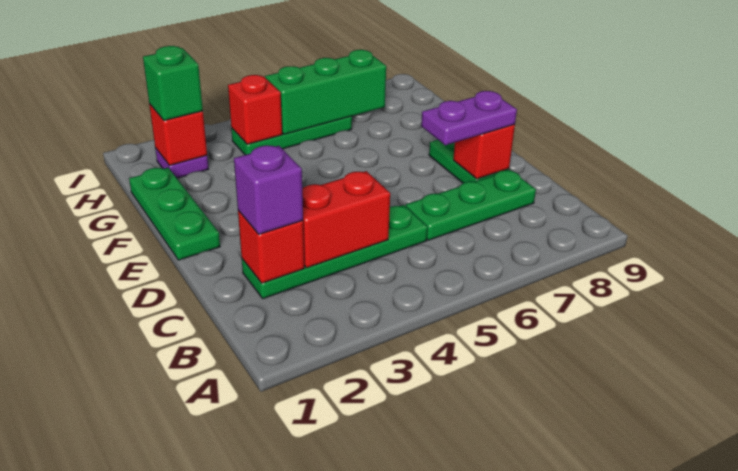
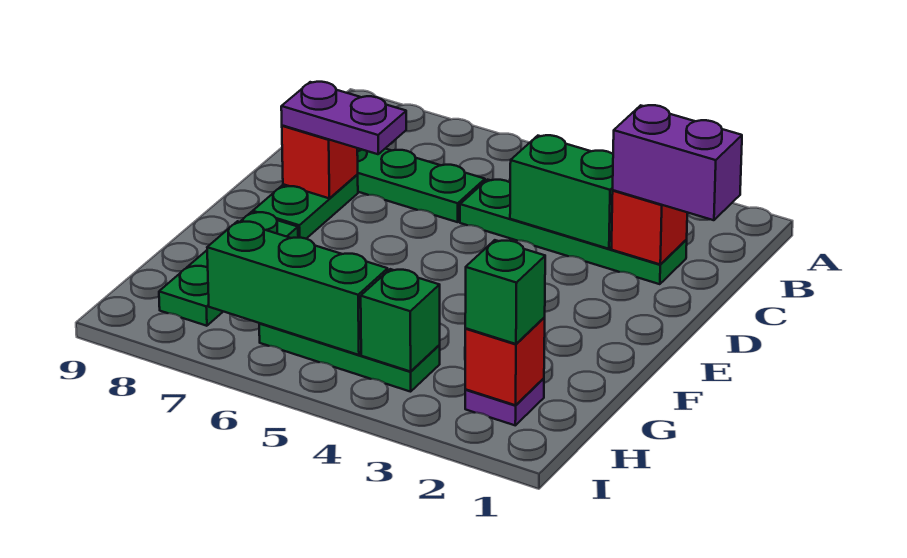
purple 1x1 brick [234,145,303,234] -> purple 1x2 brick [613,105,742,220]
red 1x2 brick [302,171,390,268] -> green 1x2 brick [510,135,613,249]
green 1x3 plate [129,168,220,260] -> green 1x3 plate moved to [159,212,298,326]
red 1x1 brick [228,75,282,144] -> green 1x1 brick [361,269,440,372]

